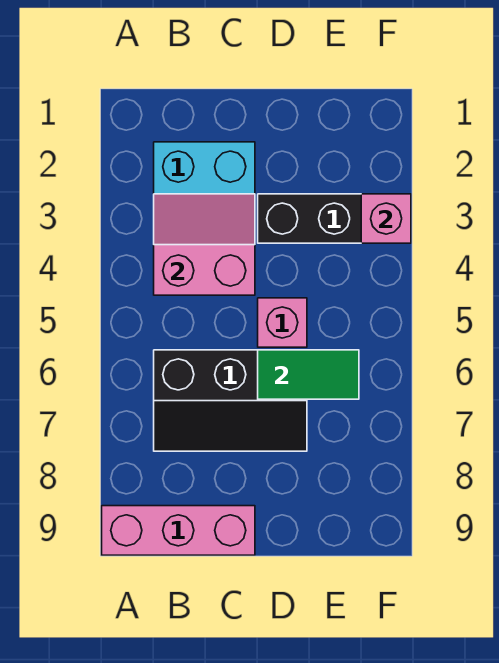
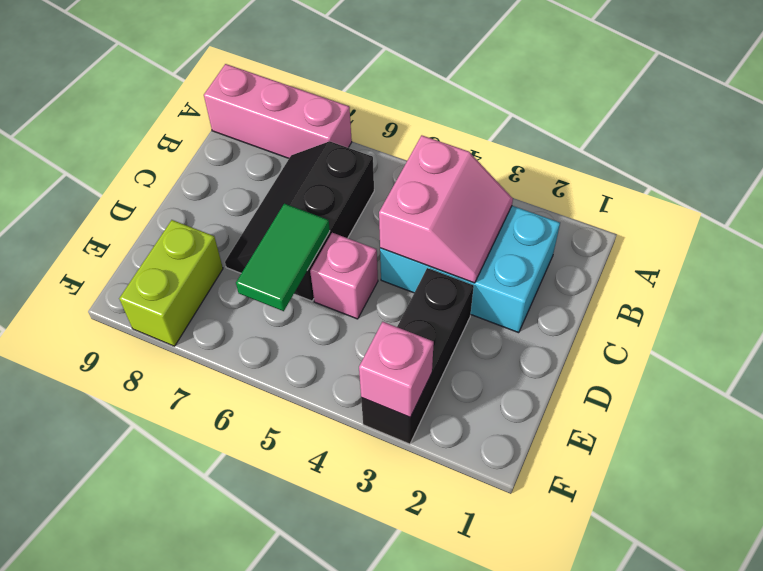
pink 1x3 brick [102,506,255,555] -> pink 1x3 brick turned to [204,64,352,158]
none -> lime 1x2 brick [119,220,223,346]

